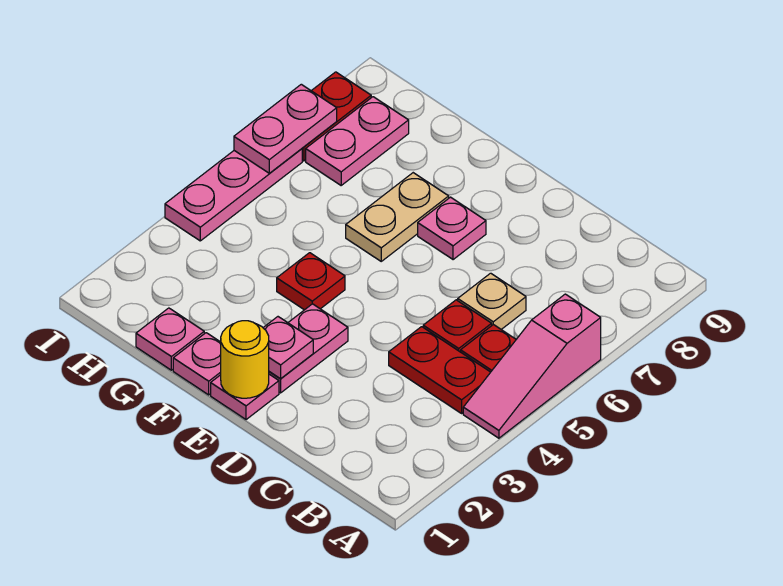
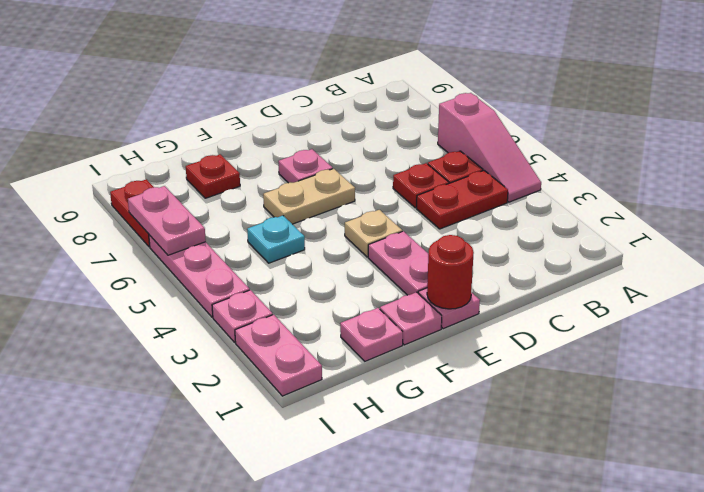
tan 1x1 plate [458,273,526,329] -> tan 1x1 plate moved to [345,210,402,257]
yellow 1x1 round brick [221,321,269,398] -> red 1x1 round brick [427,235,474,309]
pink 1x1 plate [263,317,313,379] -> pink 1x1 plate moved to [212,290,273,342]
red 1x1 plate [277,253,345,310] -> red 1x1 plate moved to [186,154,240,198]
tan 1x2 plate [346,173,449,261] -> tan 1x2 plate turned to [263,169,355,224]
none -> cyan 1x1 plate [247,216,305,263]
pink 1x2 plate [306,97,409,185] -> pink 1x2 plate moved to [235,315,322,396]

